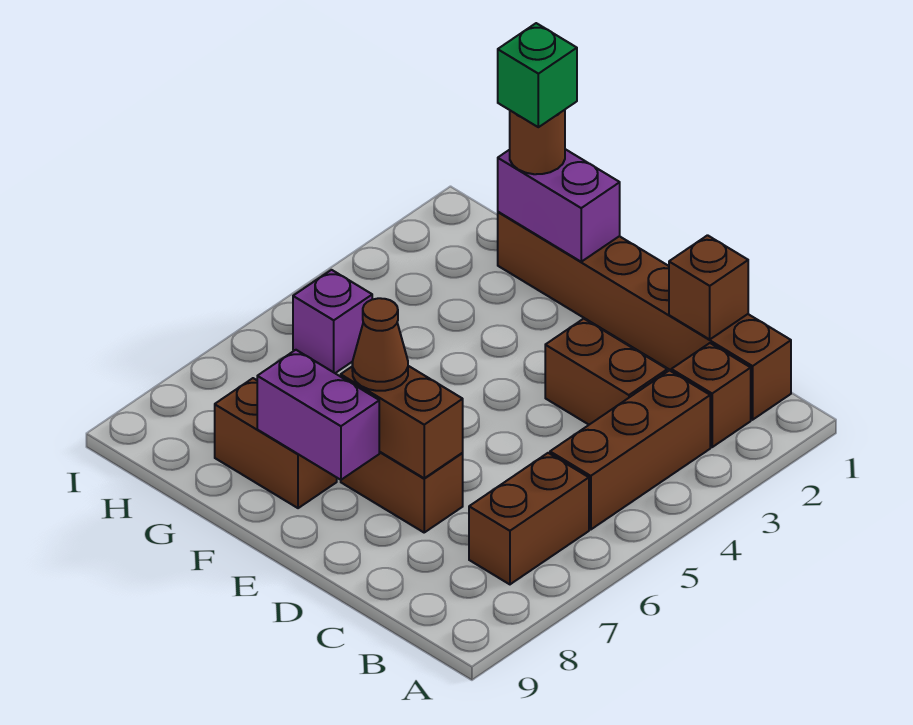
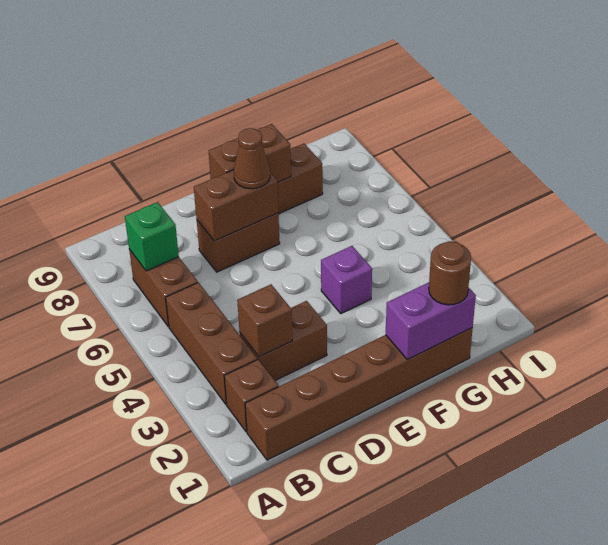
brown 1x1 brick [669,235,748,339] -> brown 1x1 brick moved to [237,284,292,357]
purple 1x2 brick [257,350,379,480] -> brown 1x2 brick [209,124,291,182]
green 1x1 brick [498,23,577,127] -> green 1x1 brick moved to [125,202,179,271]
purple 1x1 brick [293,270,372,373] -> purple 1x1 brick moved to [321,246,372,314]

